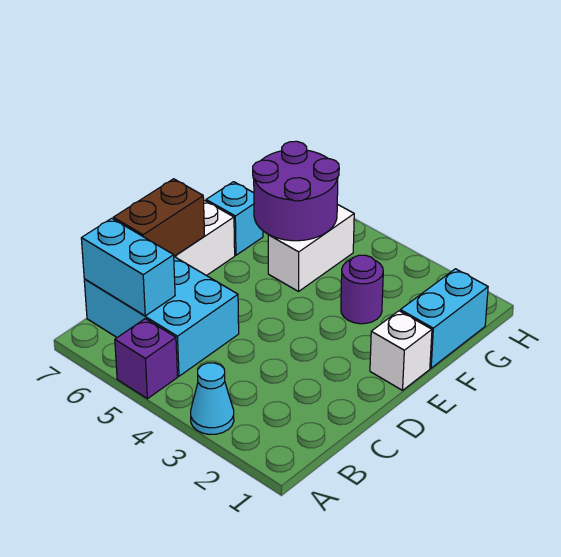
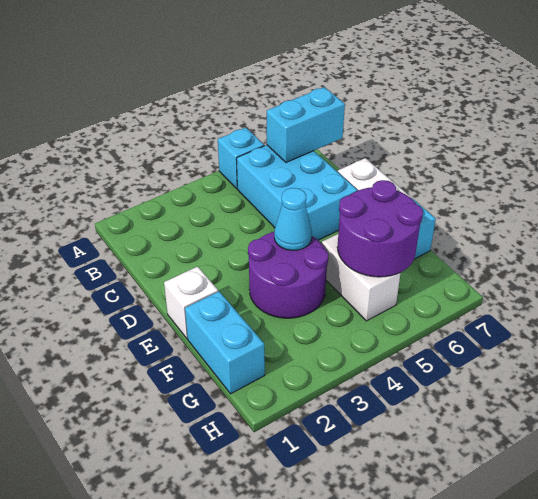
cyan 1x1 cone [191,363,234,435] -> cyan 1x1 cone moved to [274,188,312,251]
purple 1x1 brick [115,319,178,399] -> cyan 1x1 brick [218,128,264,189]
cyan 2x3 brick [84,257,239,376] -> cyan 2x3 brick turned to [237,145,358,240]
brown 1x2 brick [113,179,205,256] -> none
purple 1x1 round brick [341,255,383,324] -> purple 2x2 round brick [248,232,329,318]

